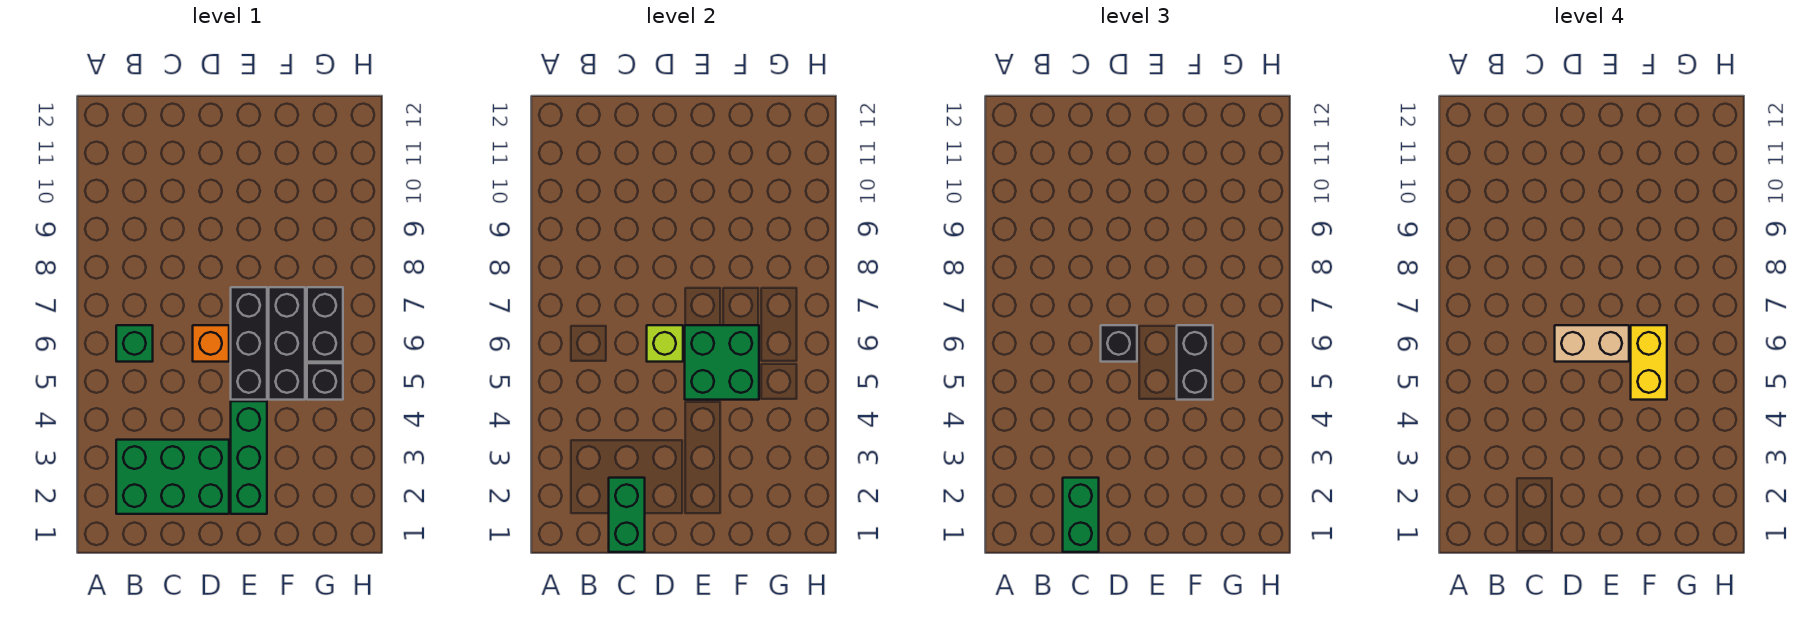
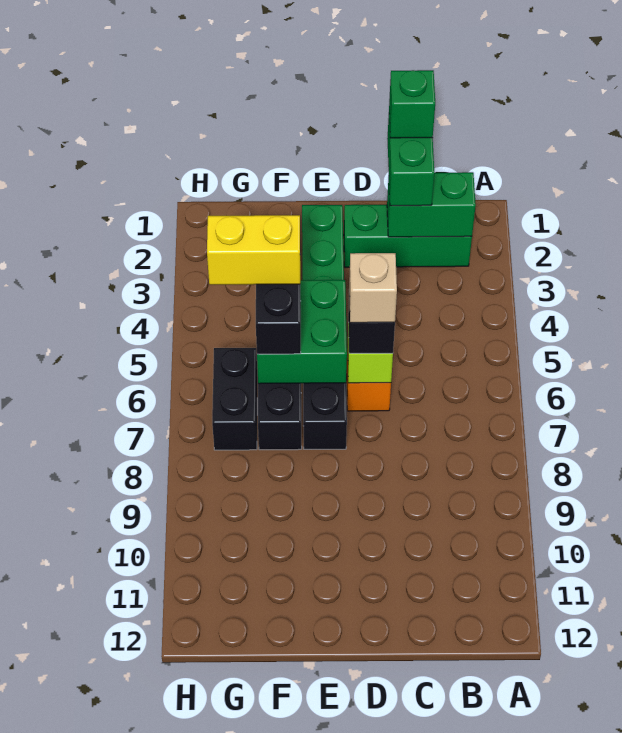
green 2x3 brick [116,440,229,514] -> green 1x3 brick [344,205,472,267]
green 1x1 brick [116,325,153,362] -> green 1x1 brick moved to [389,70,435,138]
green 1x2 brick [609,478,645,552] -> green 1x2 brick turned to [387,172,476,237]
tan 1x2 brick [1555,325,1629,362] -> tan 1x1 brick [349,253,397,323]
yellow 1x2 brick [1631,325,1667,400] -> yellow 1x2 brick turned to [207,215,300,285]
black 1x1 brick [307,363,343,400] -> none

